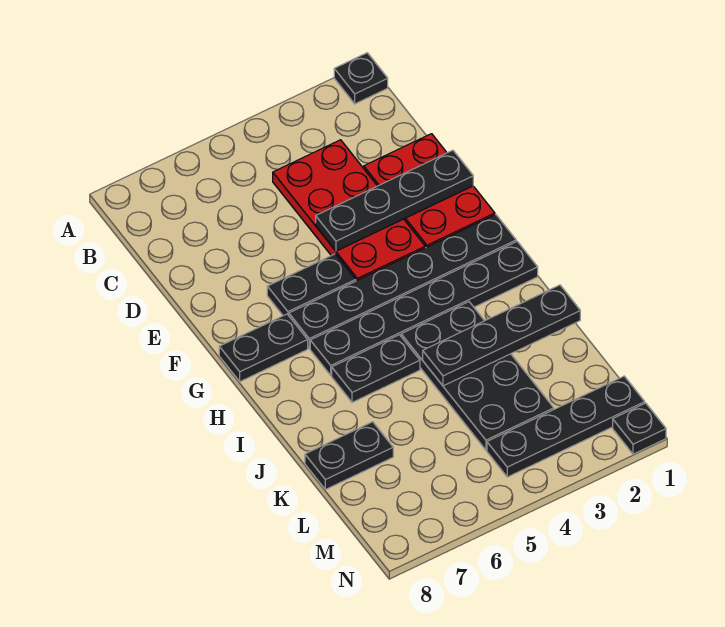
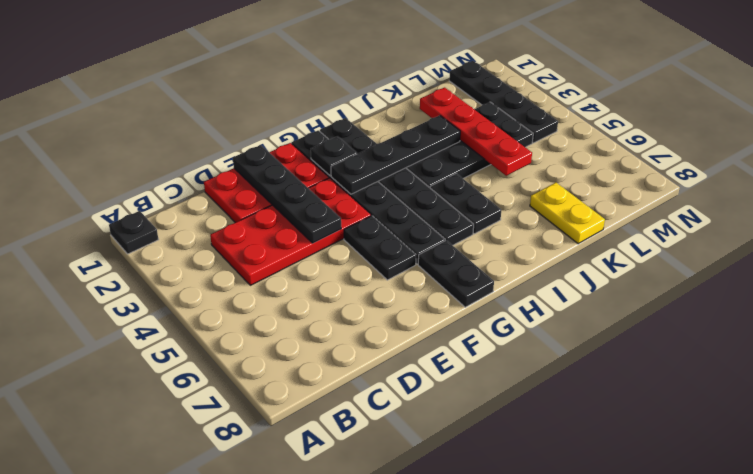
black 1x4 plate [423,285,580,386] -> black 1x4 plate turned to [331,115,460,194]
none -> red 1x4 plate [420,88,532,176]
black 1x2 plate [305,422,393,489] -> yellow 1x2 plate [530,183,605,244]
black 1x1 plate [613,403,666,454] -> black 1x1 plate moved to [311,136,357,176]

